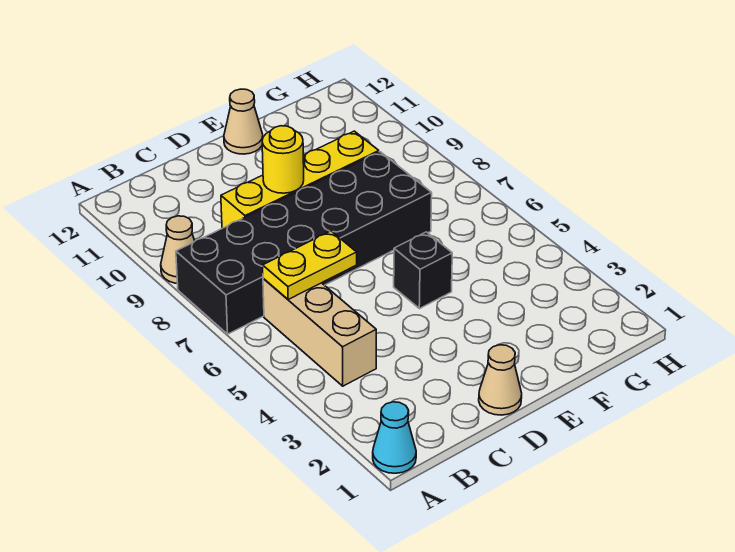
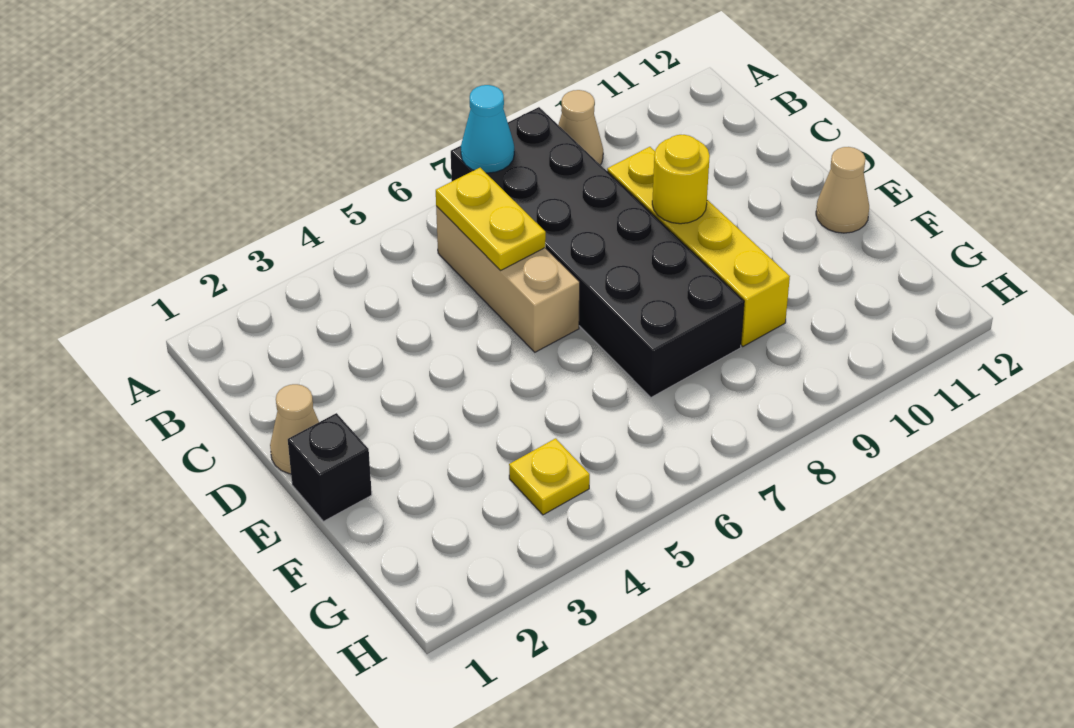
cyan 1x1 cone [373,402,416,473] -> cyan 1x1 cone moved to [461,85,514,173]
tan 1x3 brick [263,278,376,386] -> tan 1x3 brick turned to [436,206,580,352]
black 1x1 brick [394,232,452,309] -> black 1x1 brick moved to [288,413,372,521]
none -> yellow 1x1 plate [509,438,590,515]

